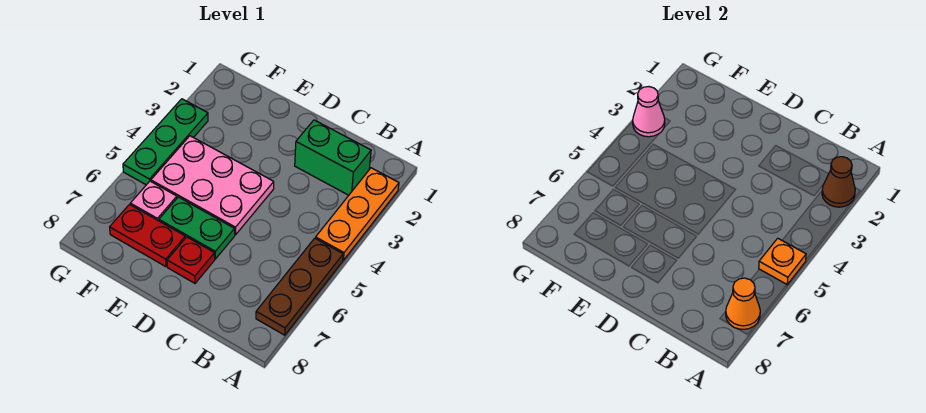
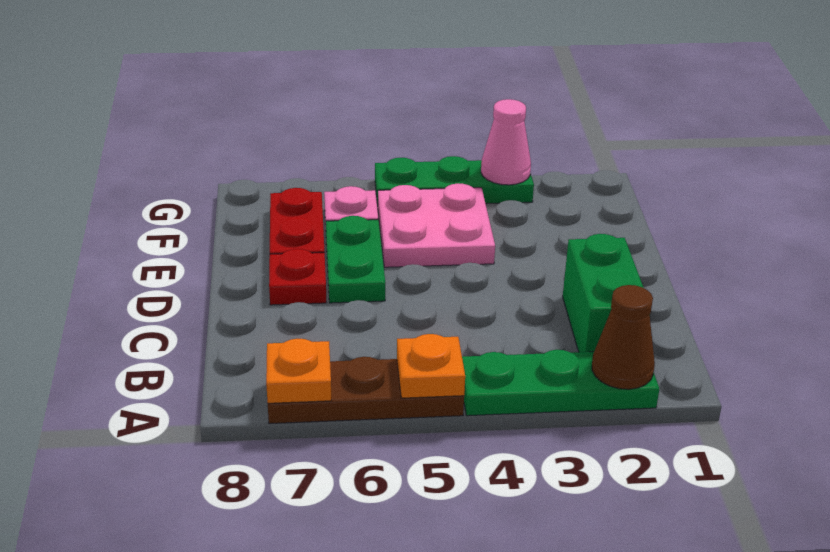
orange 1x3 plate [315,168,399,260] -> green 1x3 plate [462,350,659,416]
orange 1x1 cone [726,278,760,329] -> orange 1x1 plate [266,339,331,403]
pink 2x3 plate [151,136,274,235] -> pink 2x2 plate [378,184,495,267]

